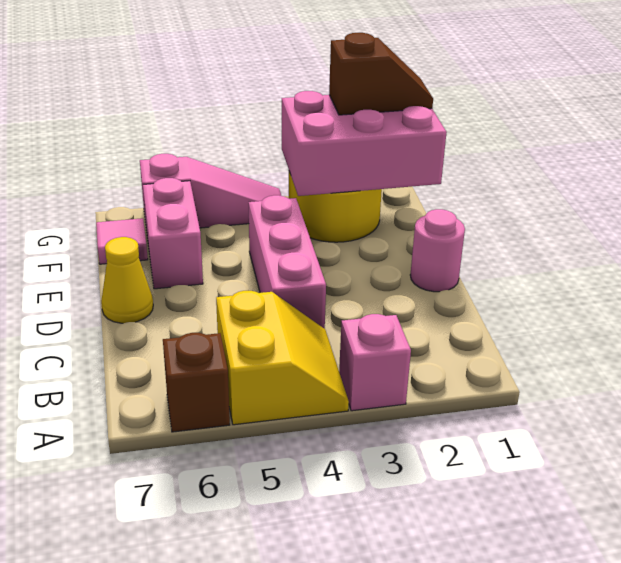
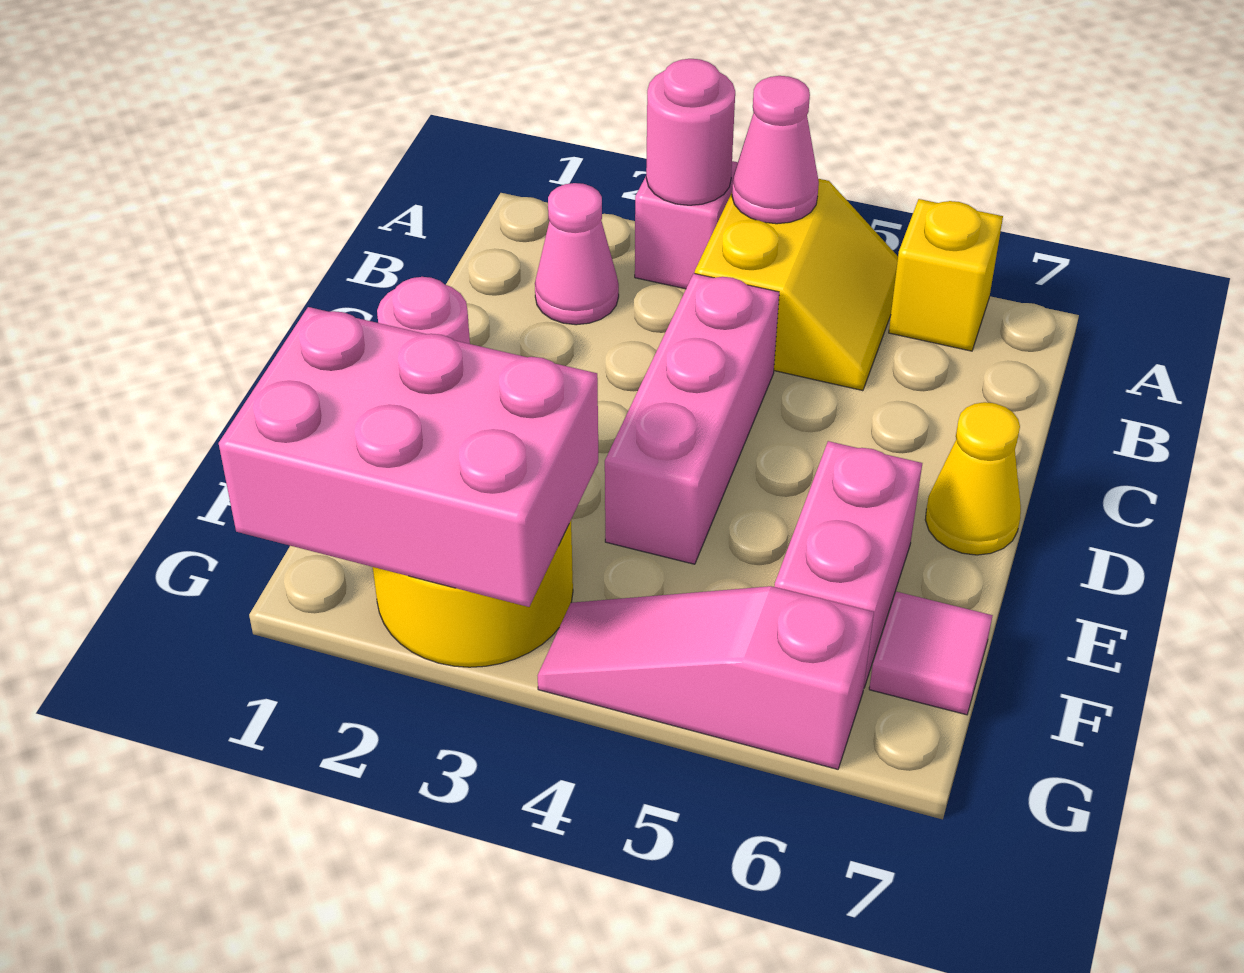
none -> pink 1x1 round brick [646,59,735,205]
yellow 2x2 slope [216,291,349,425] -> yellow 2x2 slope turned to [695,179,898,391]
none -> pink 1x1 cone [732,76,819,224]
brown 1x1 brick [163,333,230,432] -> yellow 1x1 brick [889,199,1003,351]
none -> pink 1x1 cone [535,183,619,325]
brown 1x2 slope [329,33,433,115] -> none

